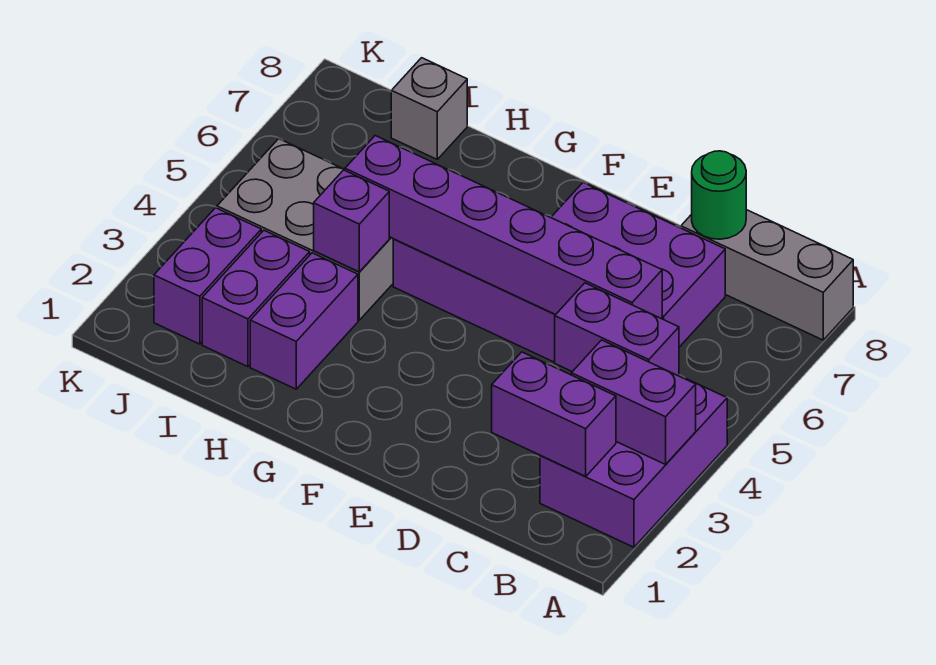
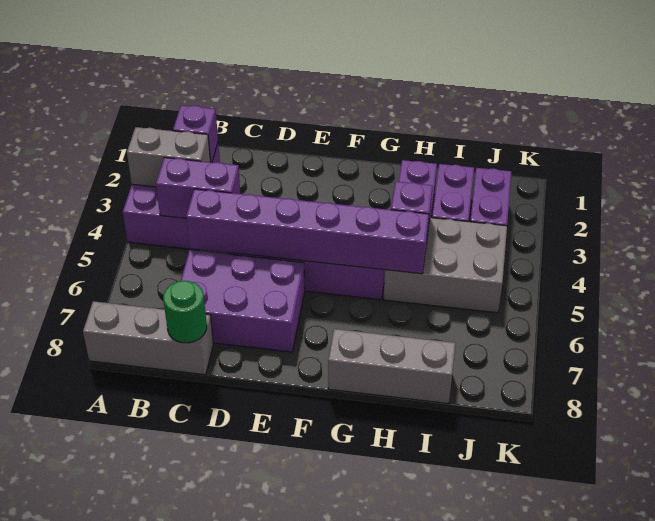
purple 1x2 brick [571,340,696,464] -> grey 1x2 brick [127,127,210,187]
purple 1x2 brick [492,352,616,476] -> purple 1x1 brick [173,105,218,162]
grey 1x1 brick [391,58,467,159] -> grey 1x3 brick [328,329,456,404]

